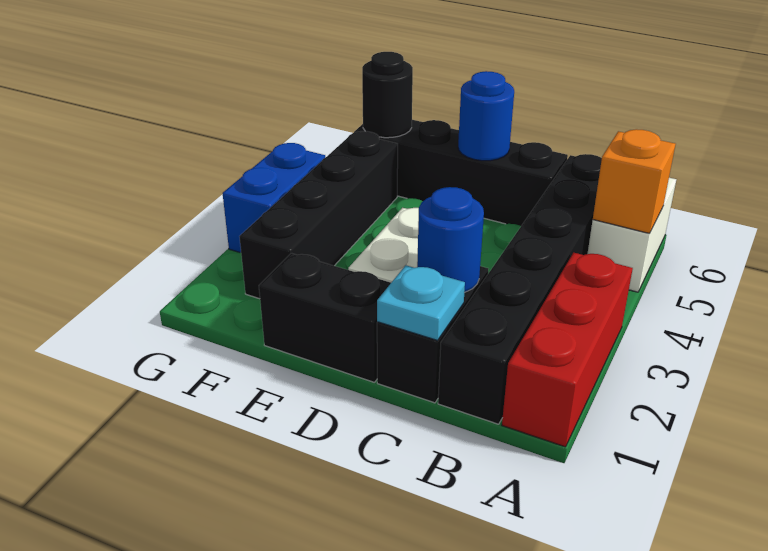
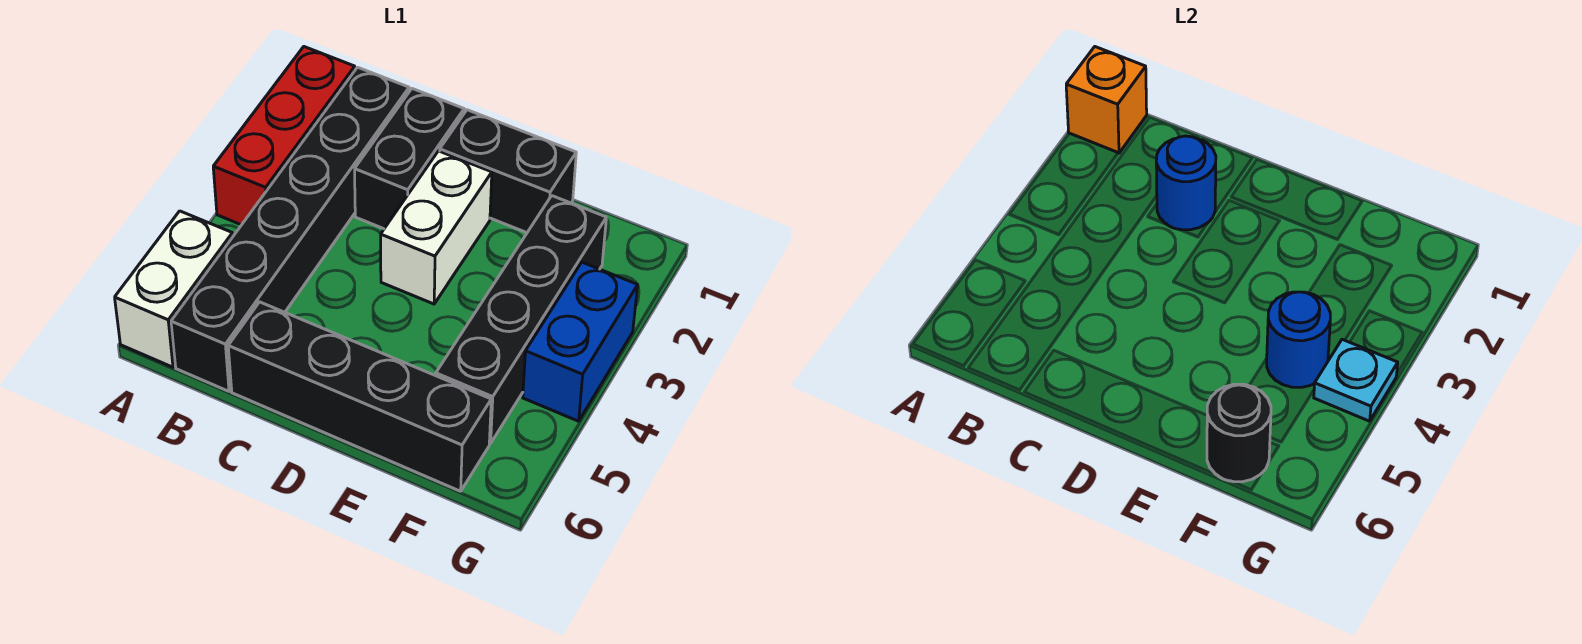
orange 1x1 brick [593,129,676,233] -> orange 1x1 brick moved to [1066,47,1147,153]
cyan 1x1 plate [377,265,465,340] -> cyan 1x1 plate moved to [1314,339,1398,421]
blue 1x1 round brick [458,71,514,161] -> blue 1x1 round brick moved to [1267,292,1330,387]

